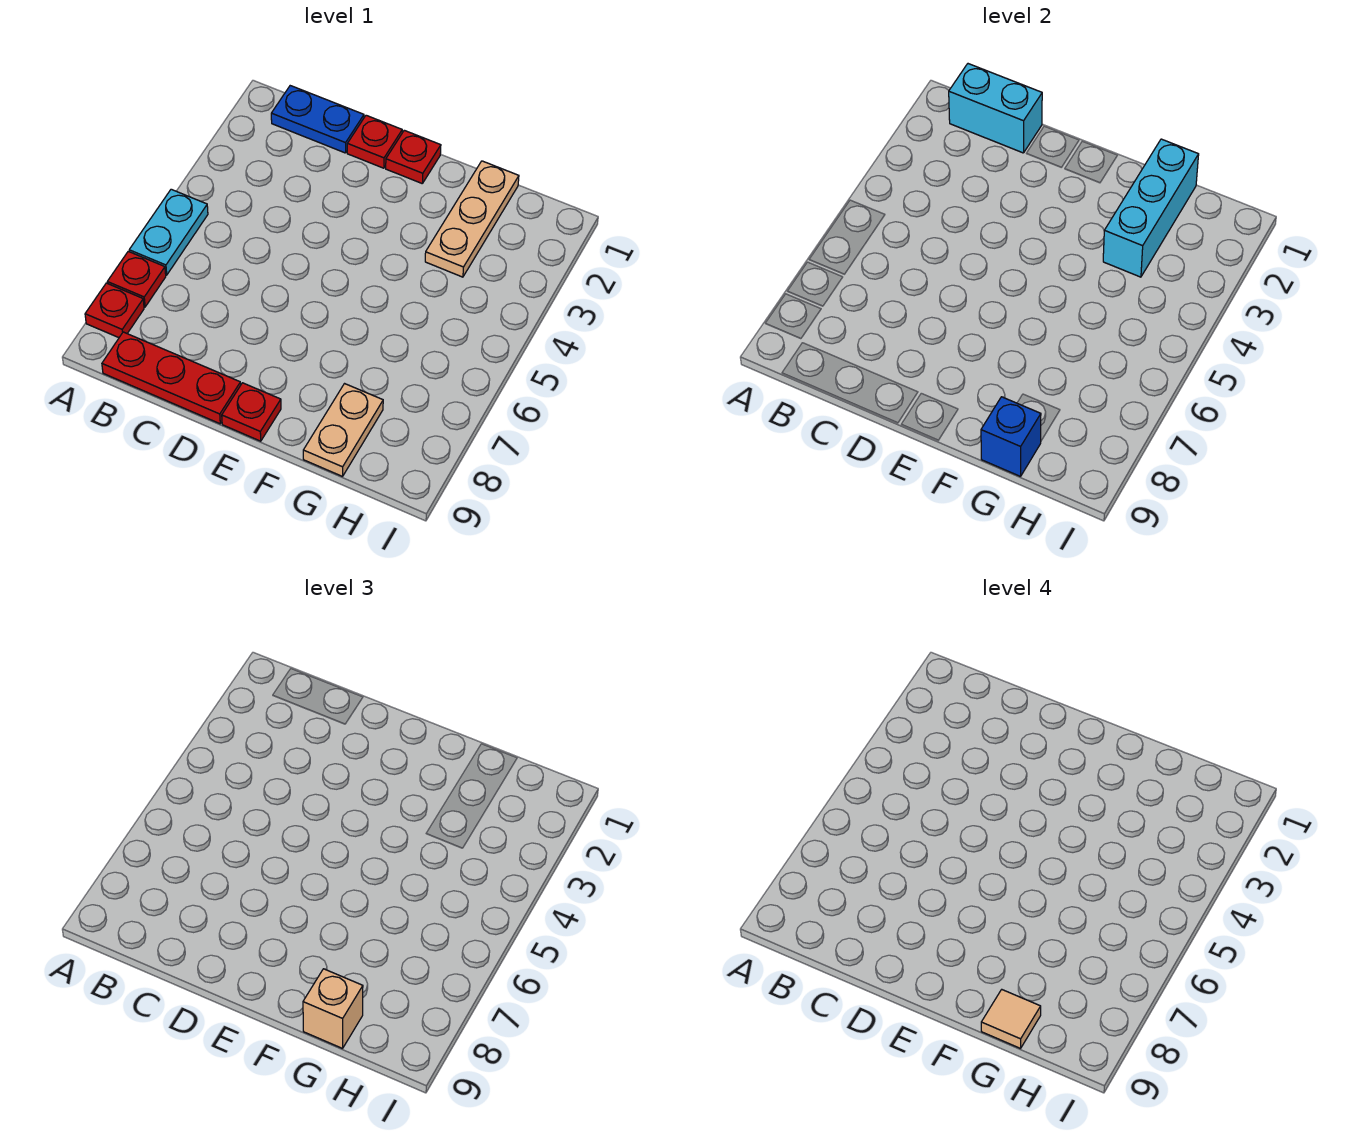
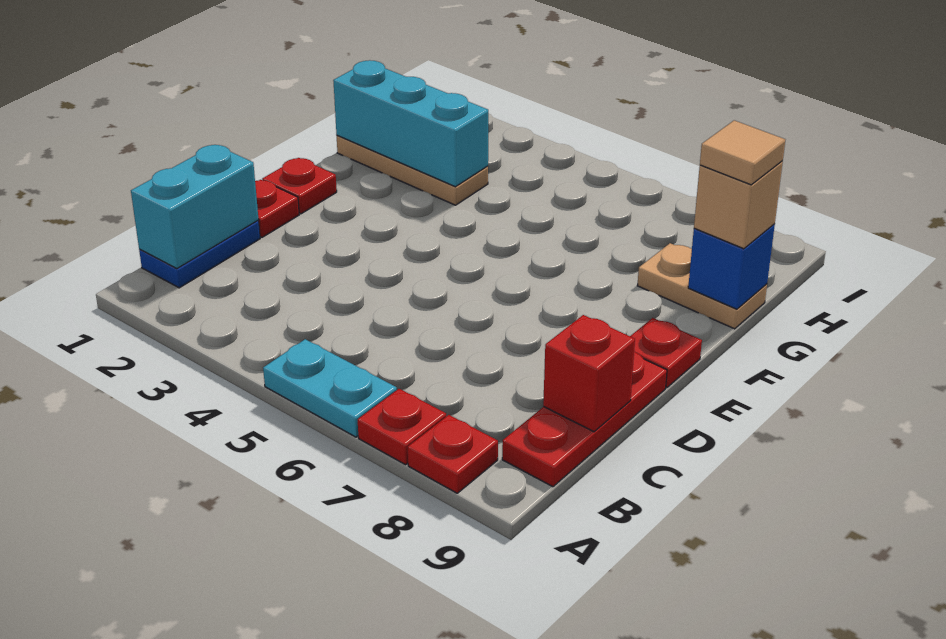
none -> red 1x1 brick [543,315,635,432]

